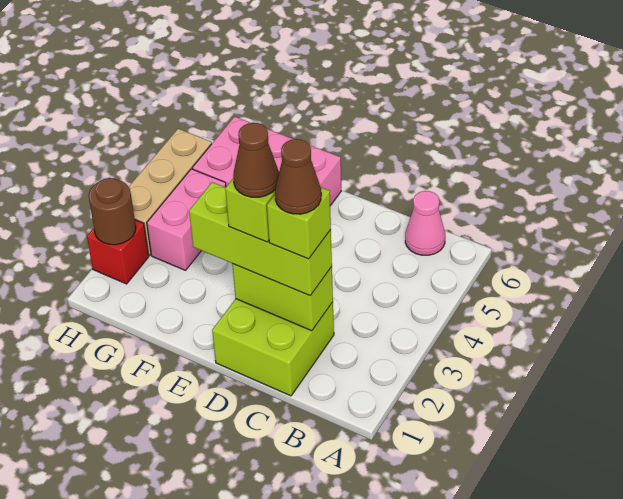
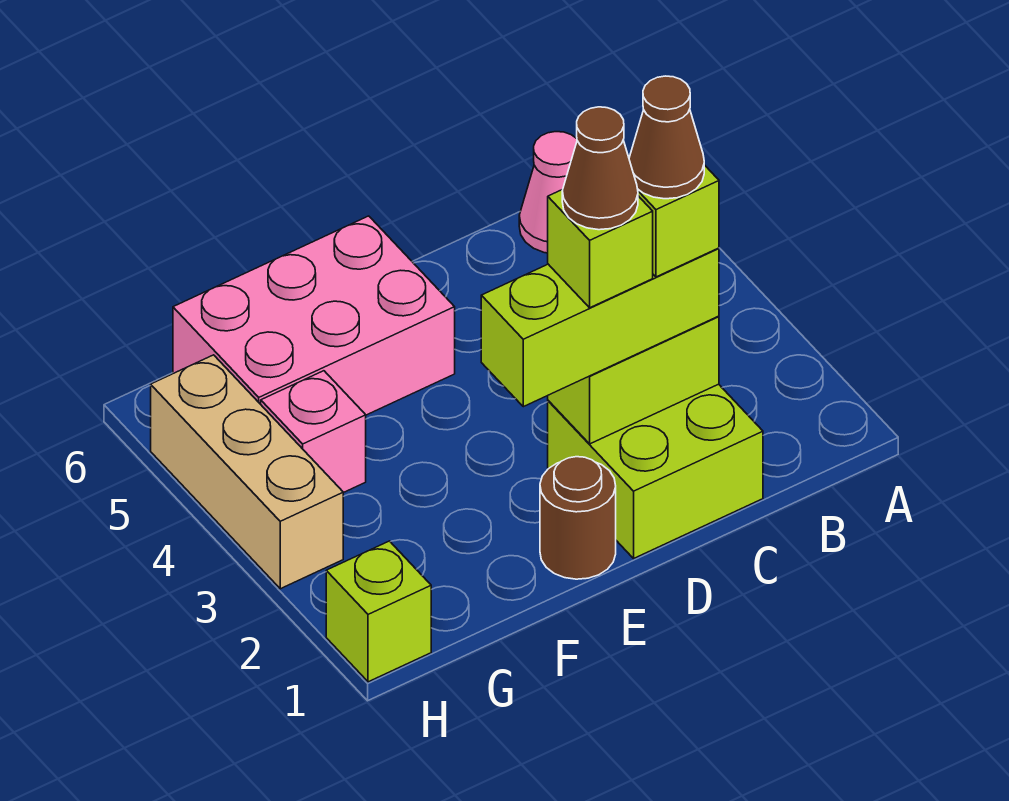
pink 1x2 brick [147,169,226,270] -> pink 1x1 brick [261,371,366,493]
none -> lime 1x1 brick [326,541,431,682]
red 1x1 brick [87,220,149,284] -> none
brown 1x1 round brick [88,178,136,245] -> brown 1x1 round brick moved to [540,457,616,579]

